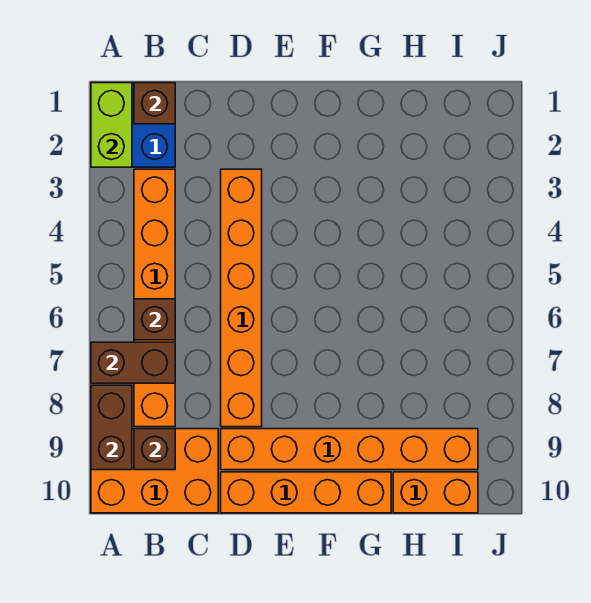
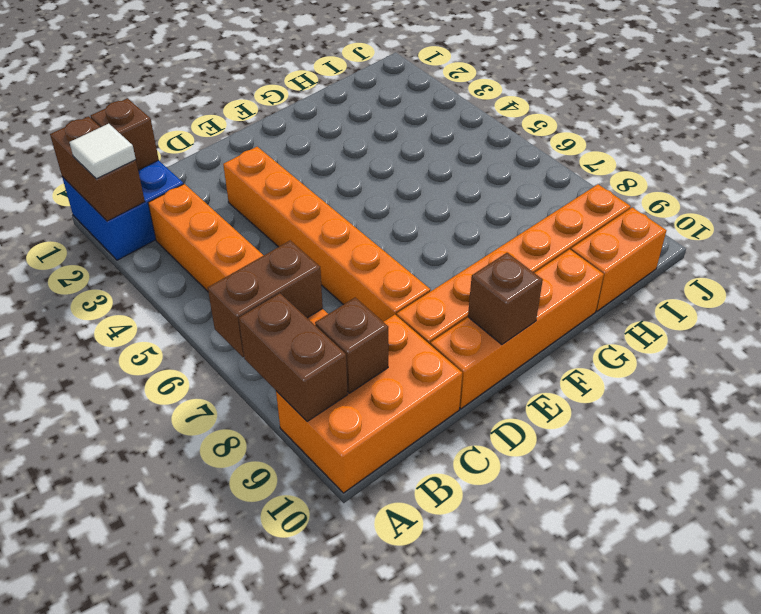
lime 1x2 brick [91,83,132,167] -> brown 1x2 brick [50,116,145,221]
none -> white 1x1 tile [70,124,136,179]
brown 1x1 brick [134,299,175,340] -> brown 1x1 brick moved to [468,253,543,345]

